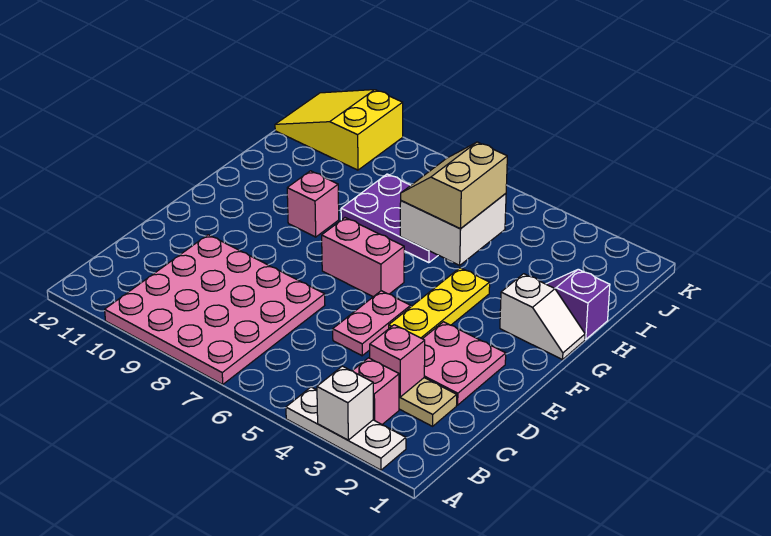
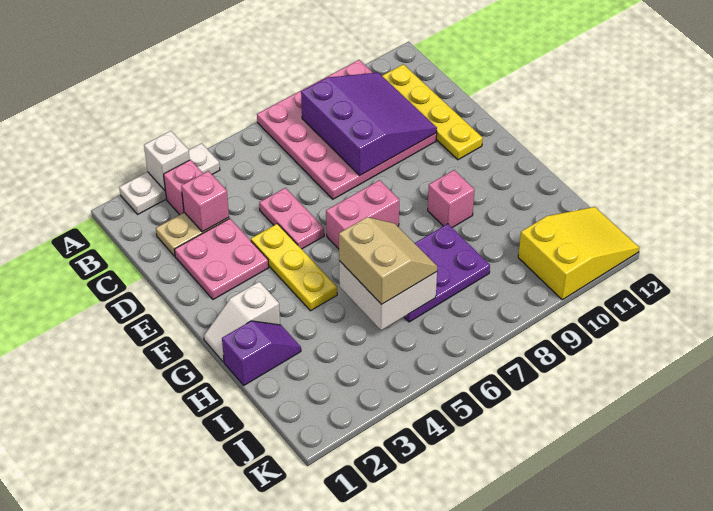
none -> purple 3x3 slope [301,73,437,176]
none -> yellow 1x4 plate [382,64,483,160]

